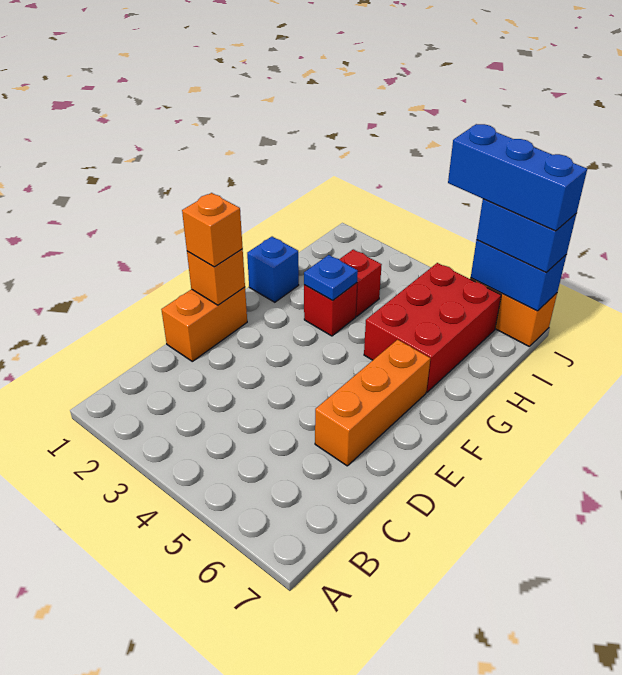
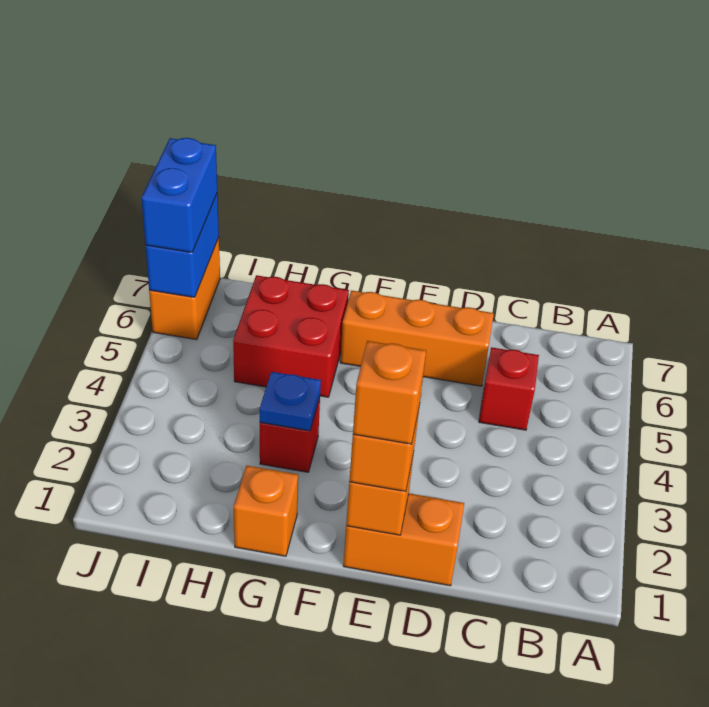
none -> orange 1x1 brick [353,341,426,444]
blue 1x1 brick [247,237,299,302] -> orange 1x1 brick [234,466,298,556]
red 2x3 brick [364,263,501,392] -> red 2x2 brick [233,275,349,397]
red 1x1 brick [339,249,382,316] -> red 1x1 brick moved to [479,347,539,430]
blue 1x3 brick [448,124,587,231] -> none

